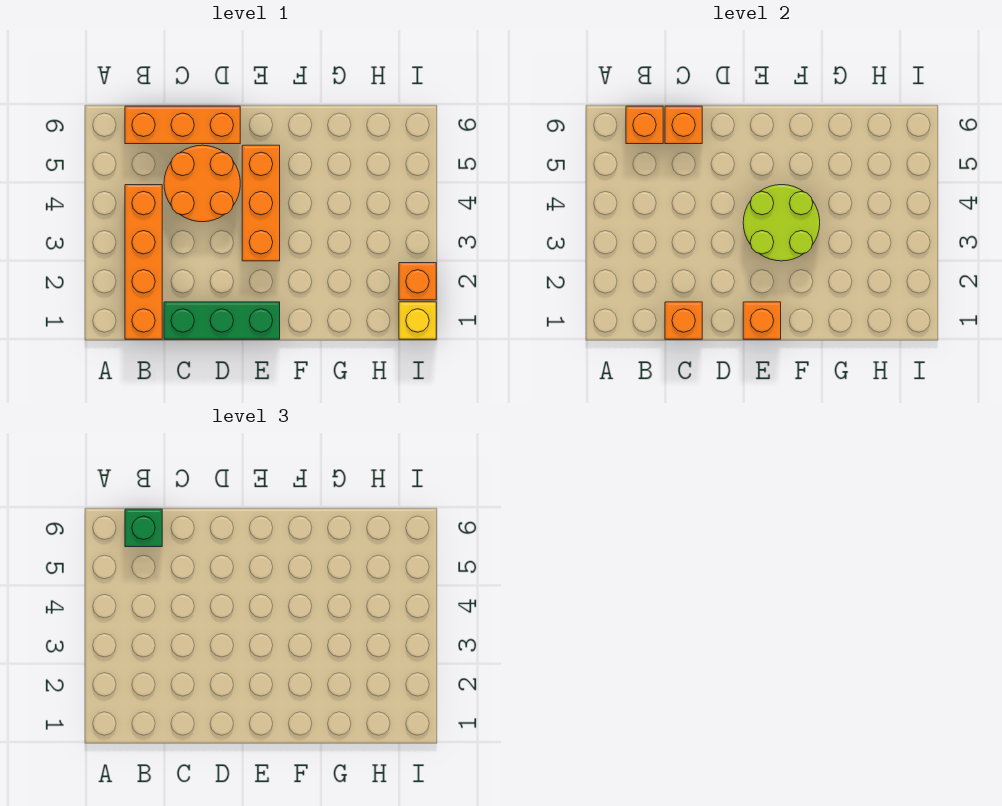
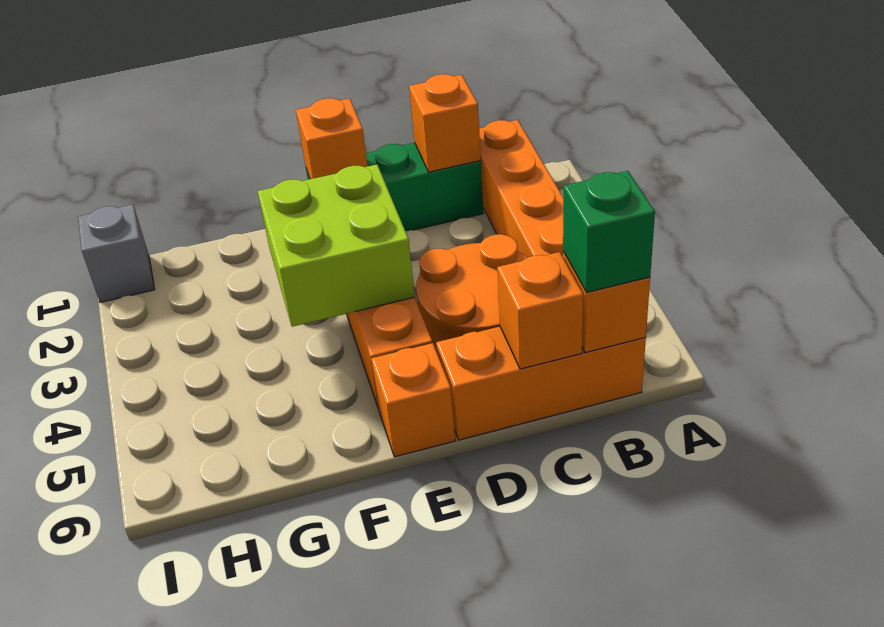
lime 2x2 round brick [743,185,820,261] -> lime 2x2 brick [257,165,415,327]
yellow 1x1 brick [399,302,436,339] -> grey 1x1 brick [78,205,155,302]
orange 1x1 brick [399,263,436,300] -> orange 1x1 brick moved to [371,343,455,457]

